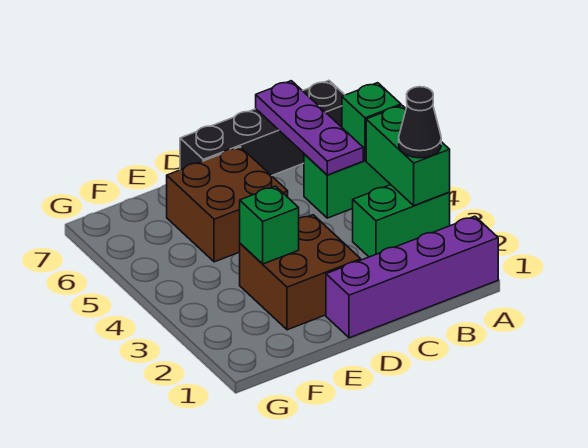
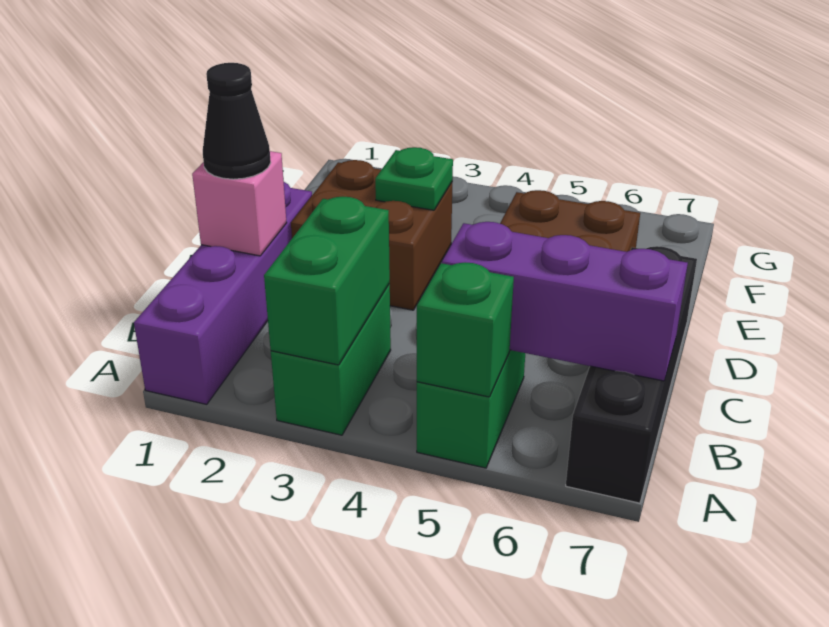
green 1x2 brick [366,105,450,206] -> green 1x2 brick turned to [264,196,390,365]
black 1x1 cone [399,87,441,158] -> black 1x1 cone moved to [203,63,271,179]
purple 1x3 plate [256,81,363,175] -> purple 1x3 brick [442,222,688,381]
none -> pink 1x1 brick [192,151,287,256]
green 1x1 brick [240,186,299,264] -> green 1x1 plate [375,147,453,210]

